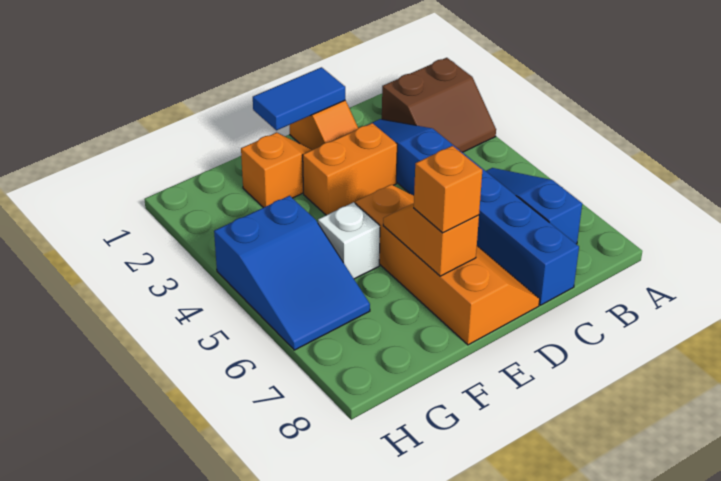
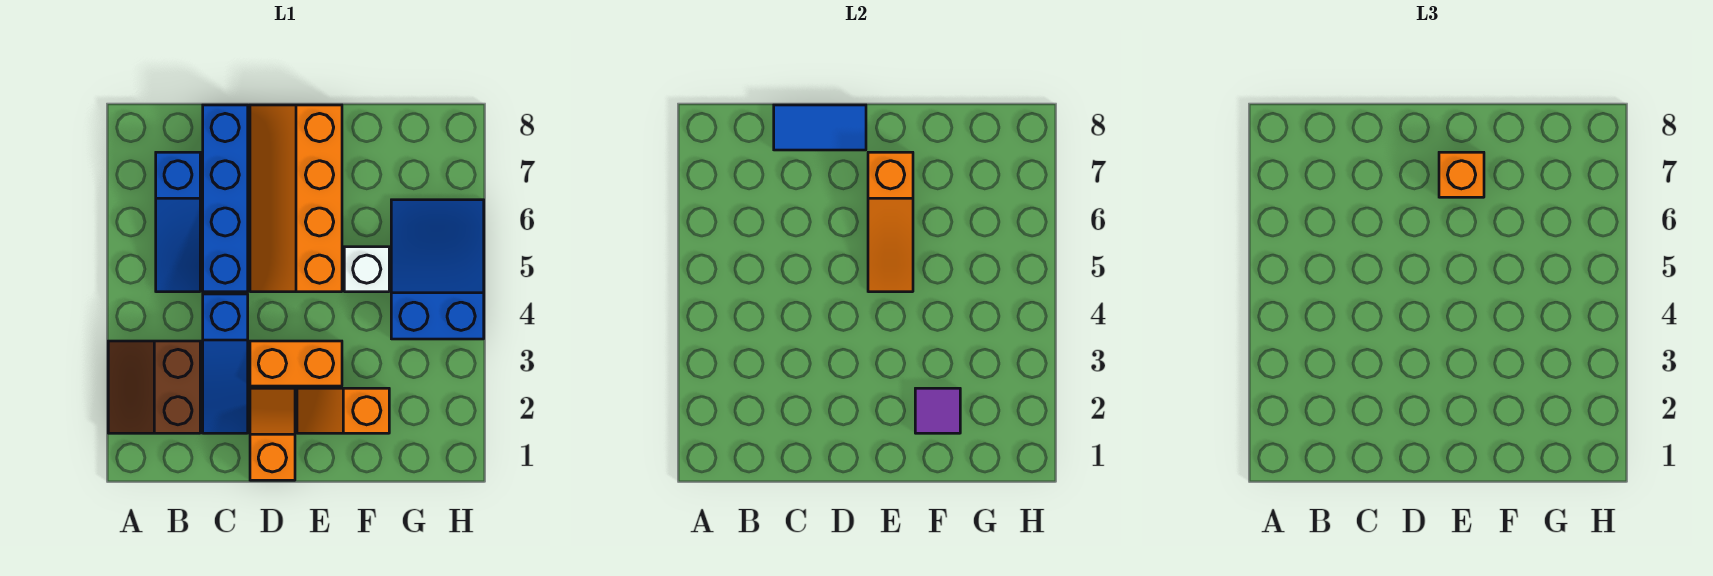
brown 2x2 slope [382,58,496,152] -> brown 2x2 slope turned to [108,341,200,433]
blue 1x2 tile [253,67,345,130] -> blue 1x2 tile moved to [774,105,866,150]
orange 1x2 slope [383,203,479,276] -> orange 1x3 slope [868,152,913,292]
none -> purple 1x1 tile [915,388,960,433]

